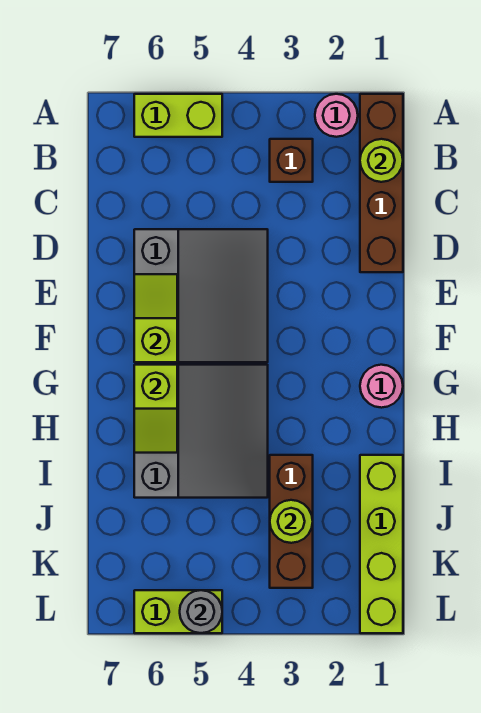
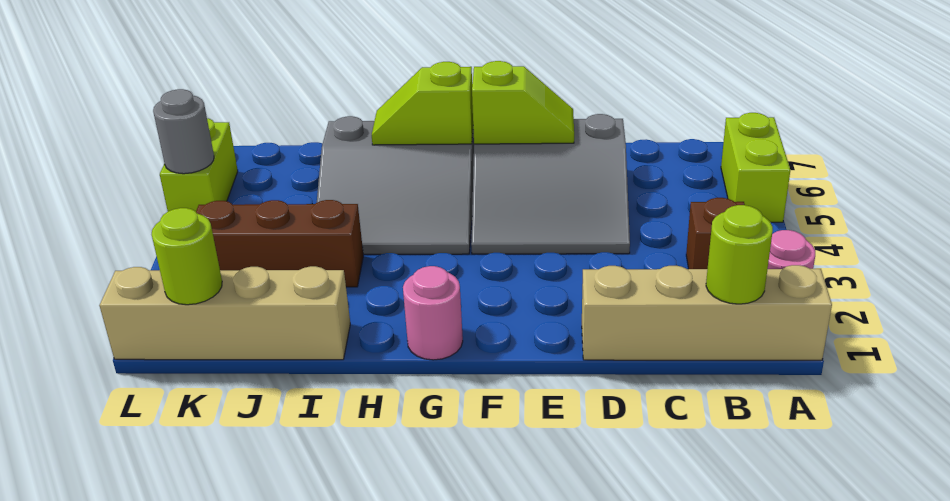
brown 1x4 brick [360,94,403,272] -> tan 1x4 brick [582,265,832,360]
lime 1x4 brick [360,455,403,633] -> tan 1x4 brick [99,266,350,360]
lime 1x1 round brick [270,500,313,543] -> lime 1x1 round brick moved to [152,208,222,305]

